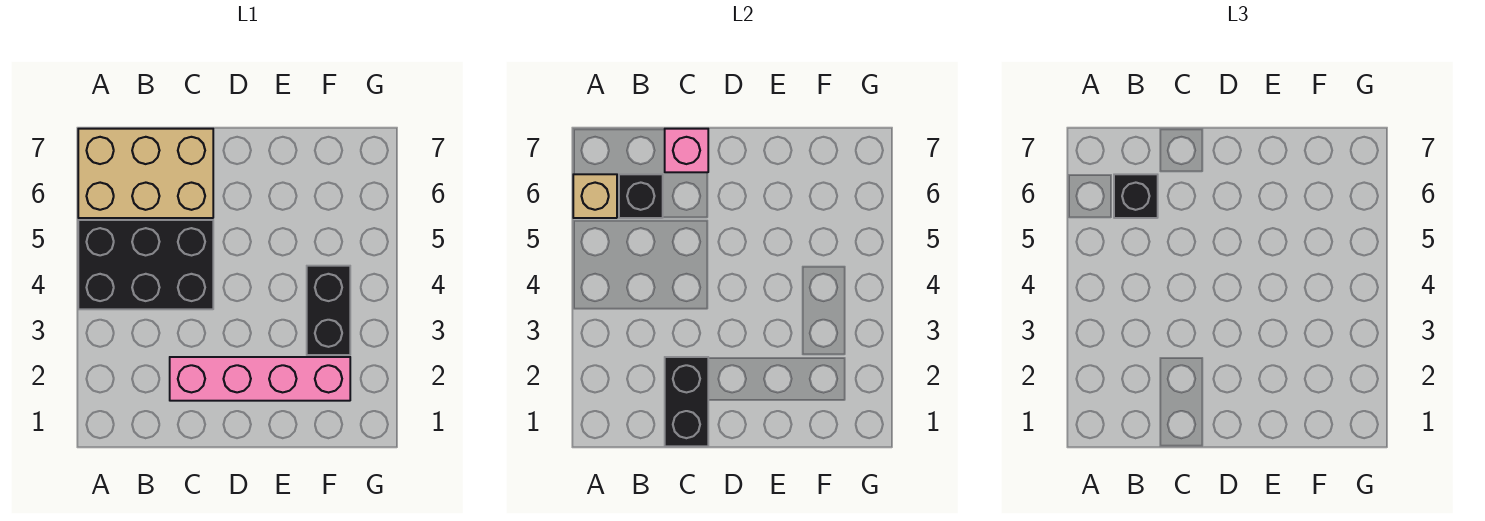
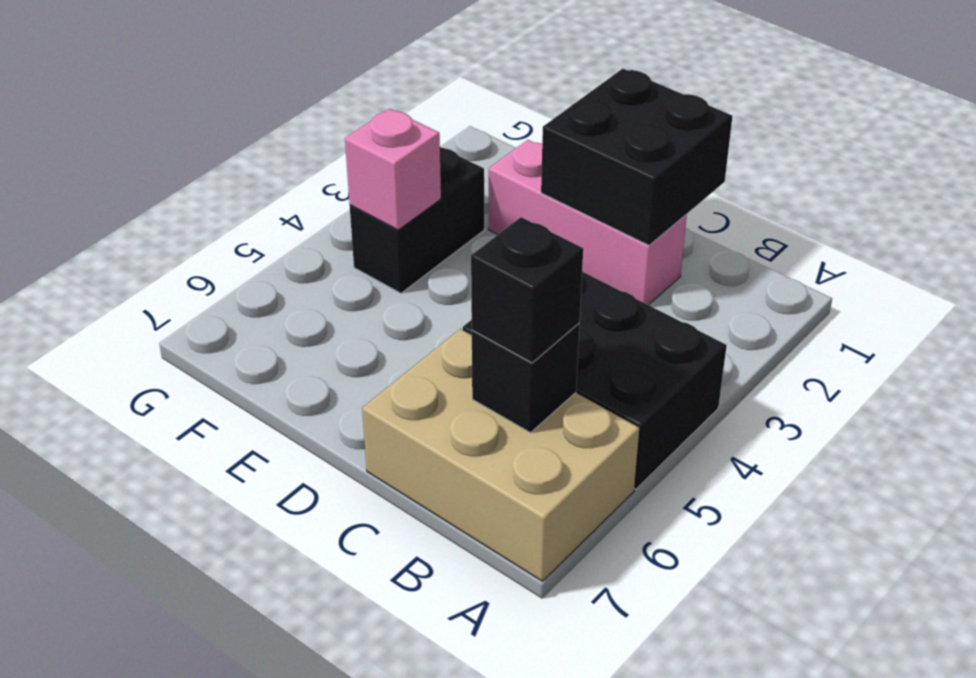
tan 1x1 brick [573,174,617,218] -> none
black 1x2 brick [665,357,708,446] -> black 2x2 brick [541,69,733,245]
pink 1x4 brick [170,357,350,401] -> pink 1x3 brick [489,140,687,305]
pink 1x1 brick [665,129,708,172] -> pink 1x1 brick moved to [345,109,441,230]

